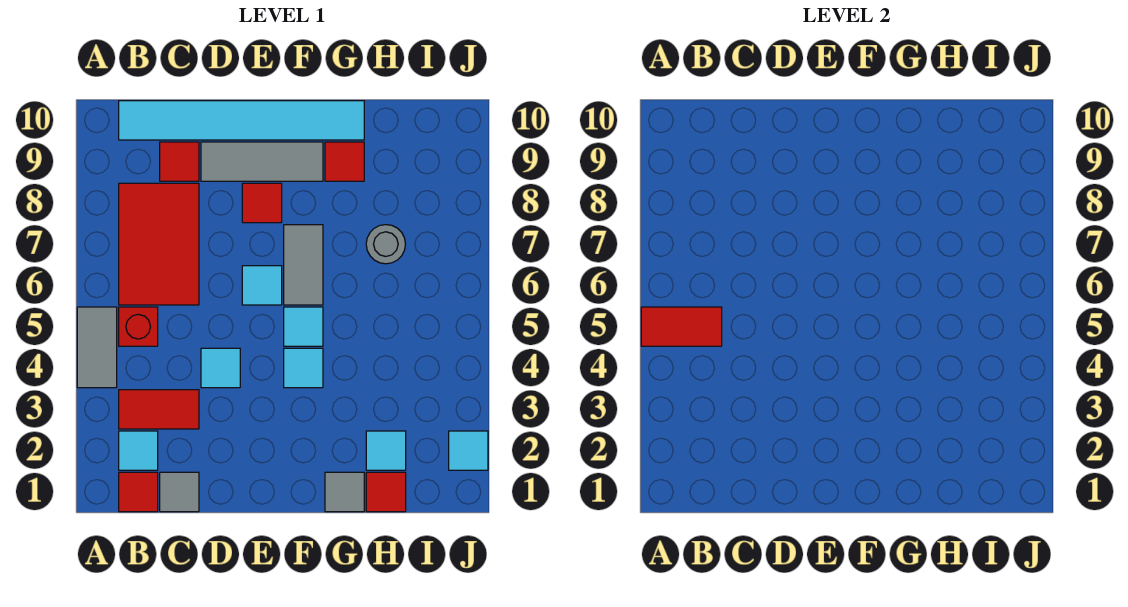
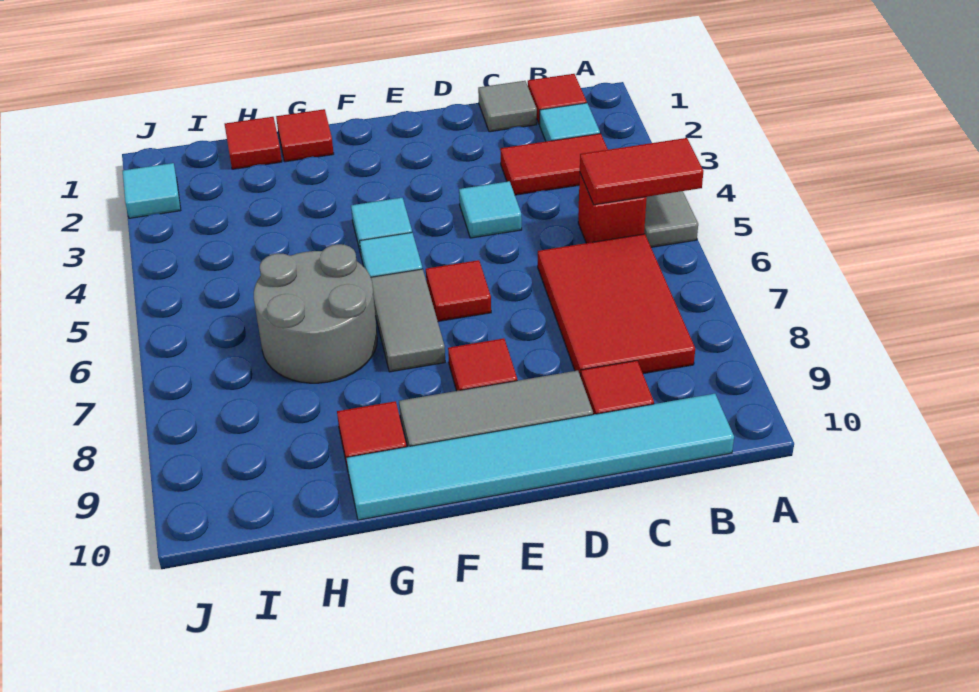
cyan 1x1 tile [242,266,282,305] -> red 1x1 tile [426,260,491,321]
grey 1x1 tile [325,472,364,512] -> red 1x1 tile [276,109,334,162]
cyan 1x1 tile [366,431,406,470] -> none
grey 1x1 round brick [366,225,405,264] -> grey 2x2 round brick [254,244,377,383]

